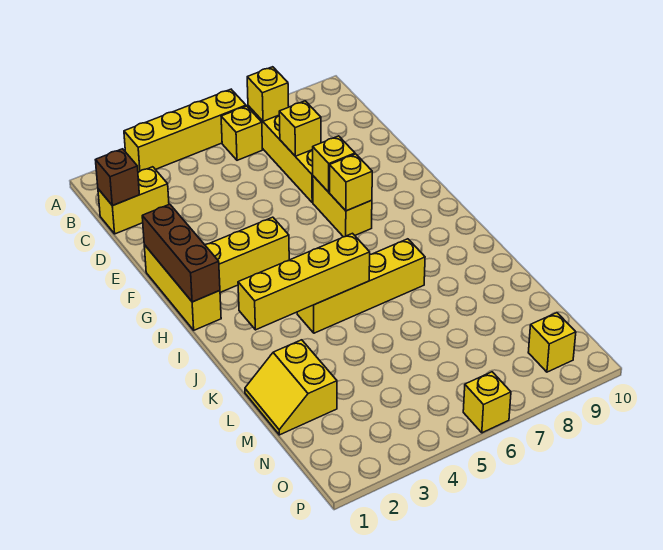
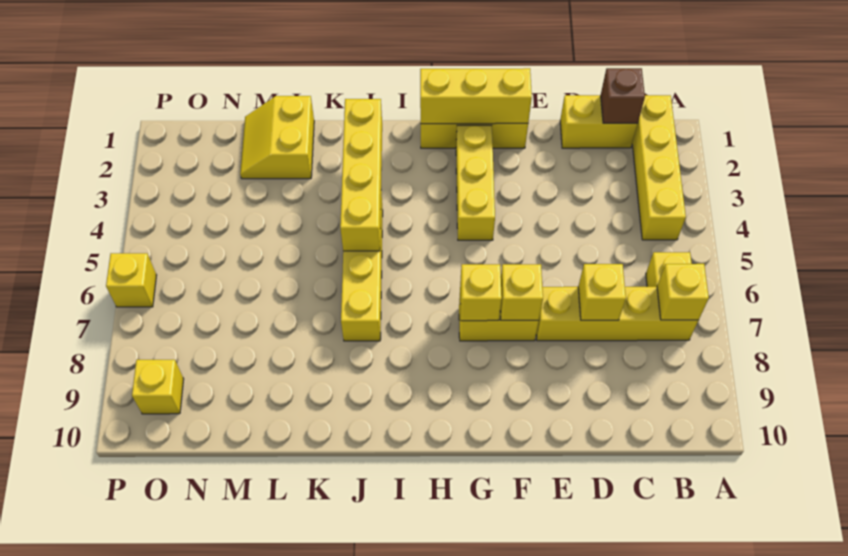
yellow 1x4 brick [124,89,246,172] -> yellow 1x4 brick moved to [632,95,686,240]
yellow 1x2 brick [98,167,169,234] -> yellow 1x2 brick turned to [560,95,638,148]
brown 1x3 brick [142,204,220,302] -> yellow 1x3 brick [420,68,532,124]
yellow 2x2 slope [245,340,337,435] -> yellow 2x2 slope turned to [240,96,314,179]

